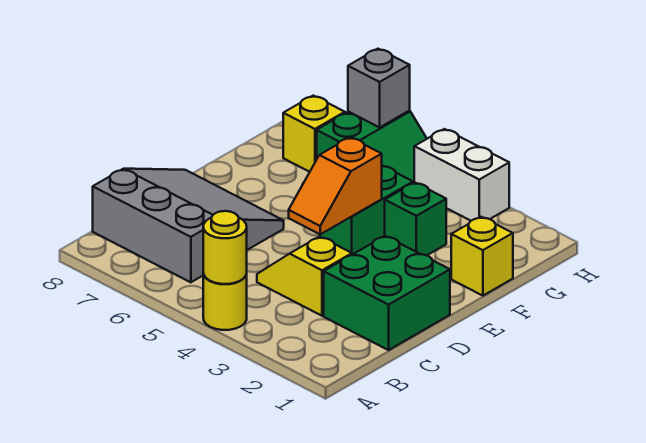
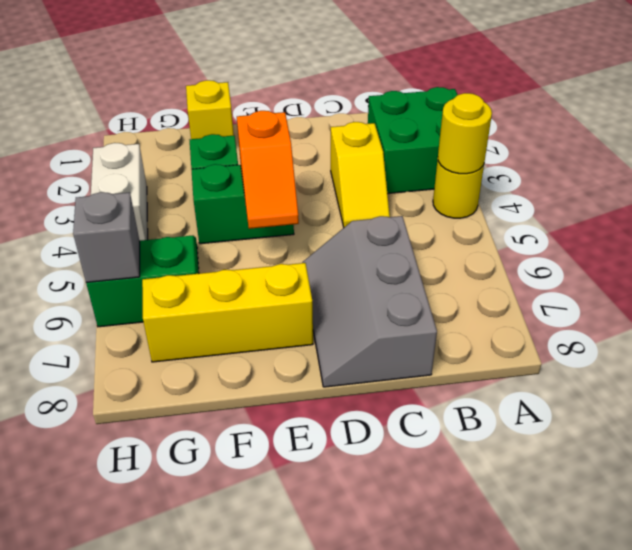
grey 3x3 slope [93,169,284,282] -> grey 2x3 slope [302,216,437,387]
green 2x2 brick [324,236,450,350] -> green 2x2 brick moved to [368,87,457,194]
orange 1x2 slope [289,138,382,234] -> orange 1x2 slope turned to [237,111,299,229]
yellow 1x1 brick [283,96,345,172] -> yellow 1x3 brick [142,263,313,362]

